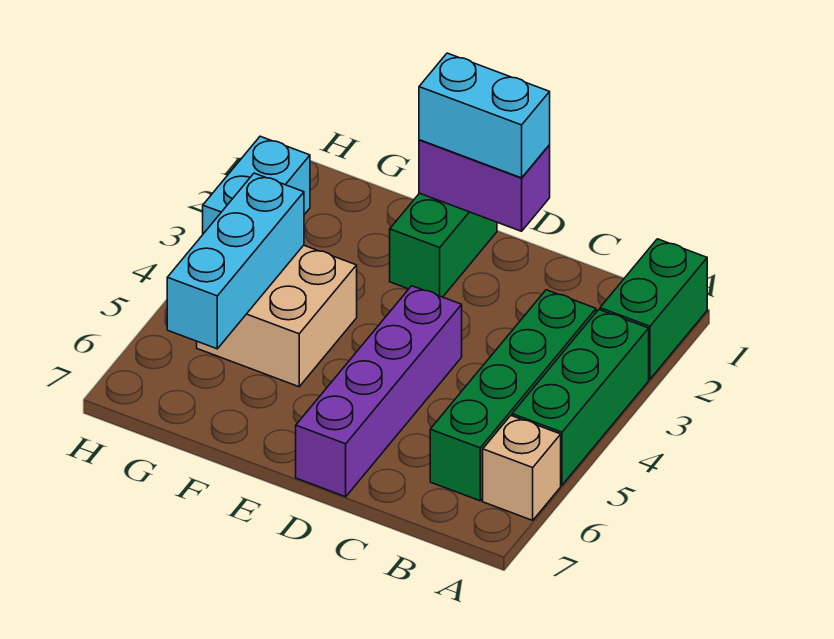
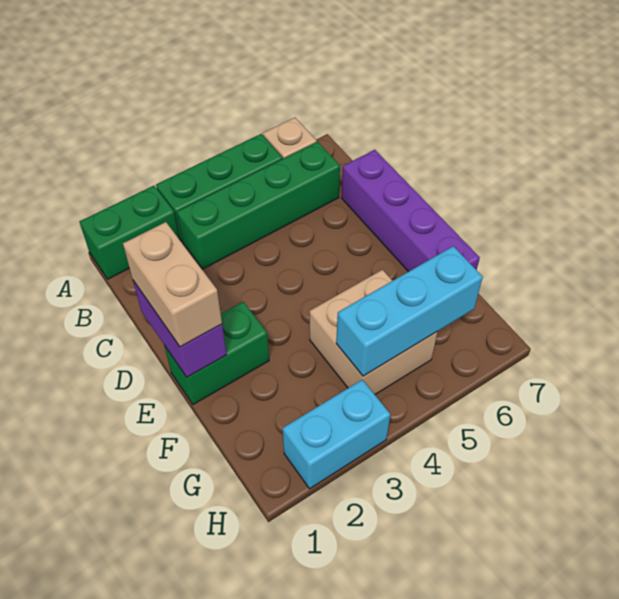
cyan 1x2 brick [419,53,550,178] -> tan 1x2 brick [123,222,222,347]
purple 1x4 brick [296,286,462,497] -> purple 1x4 brick turned to [342,150,480,272]

